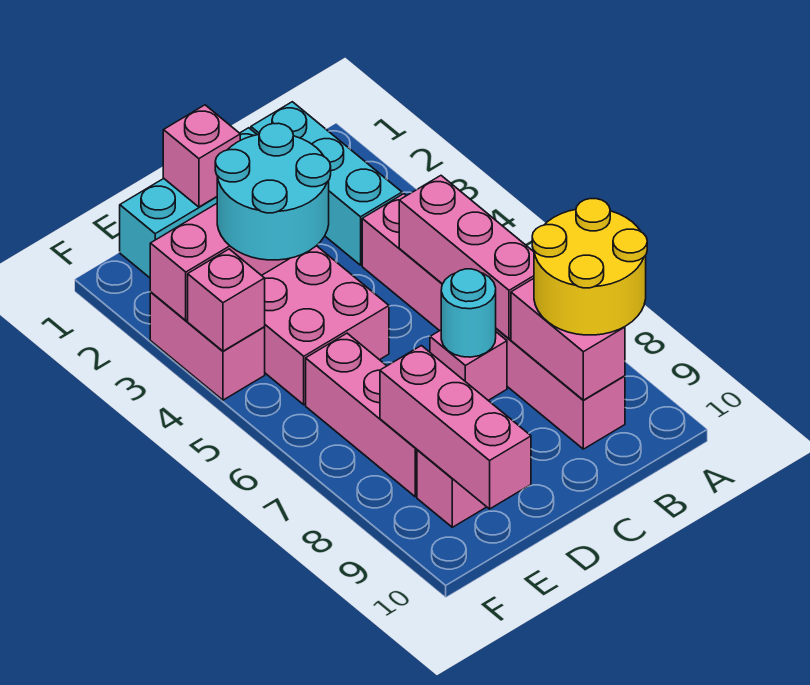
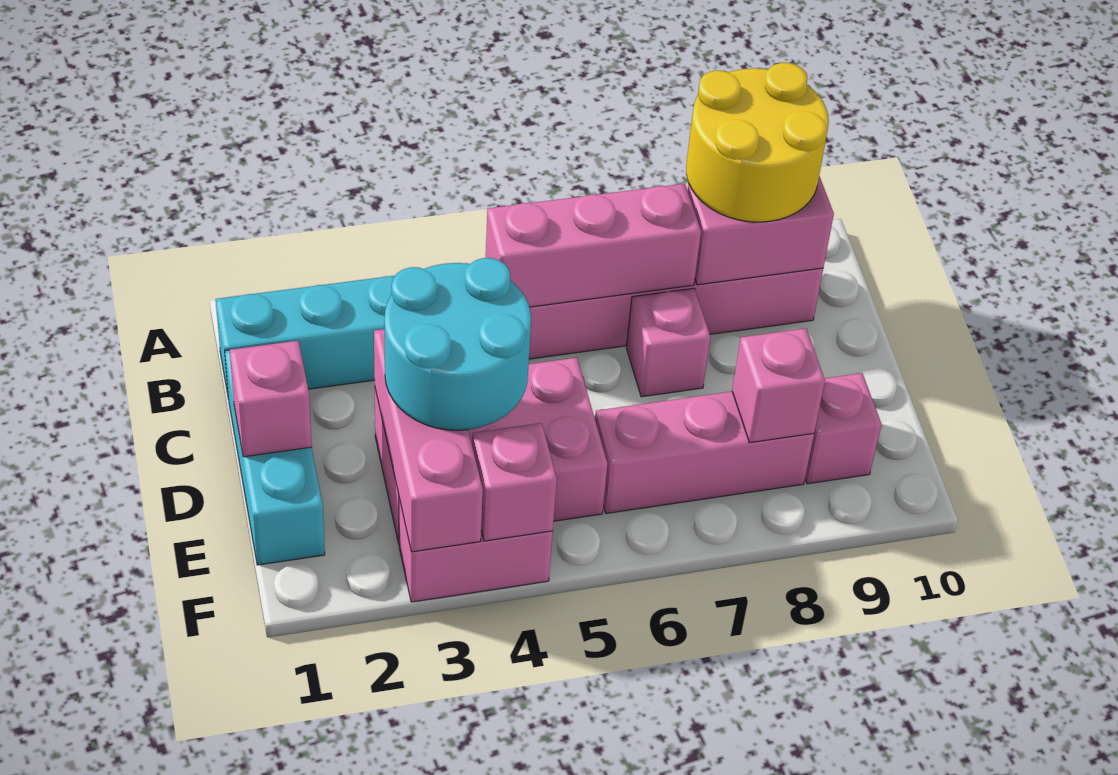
cyan 1x1 round brick [441,269,496,357] -> none
pink 1x3 brick [380,346,531,509] -> pink 1x1 brick [732,328,825,443]

